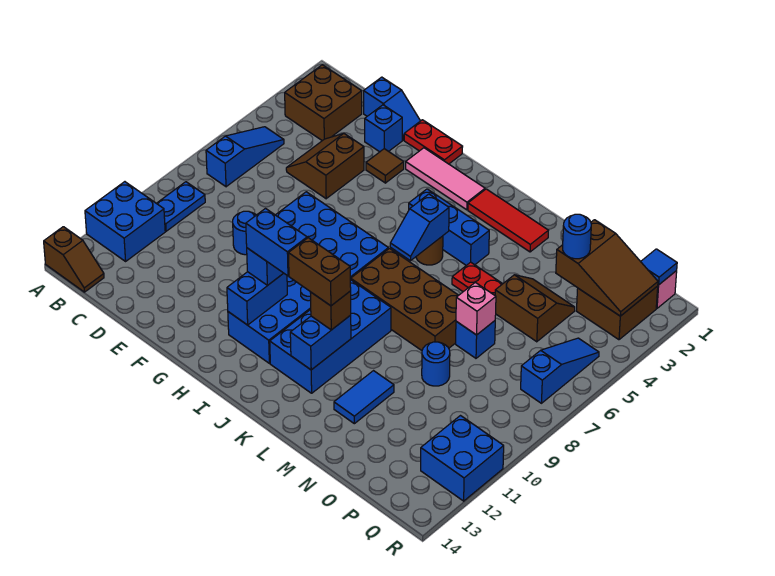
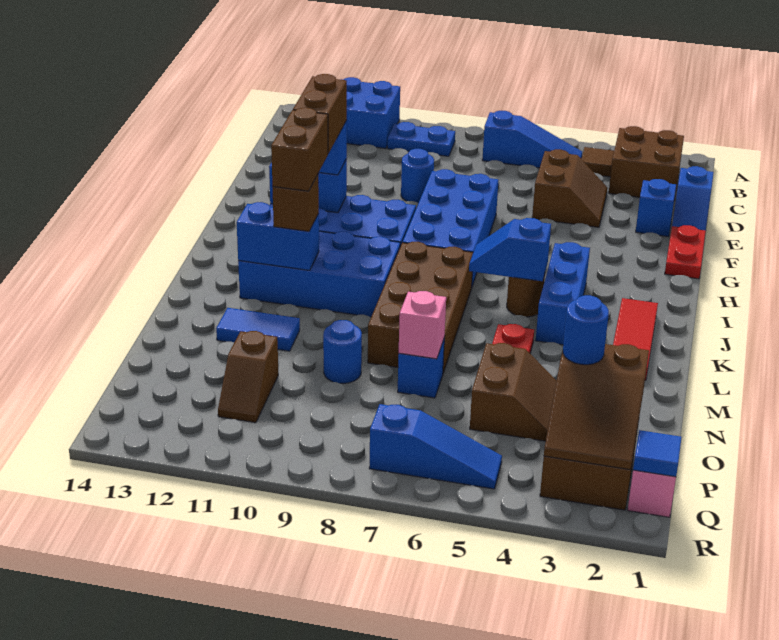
brown 1x2 slope [44,227,104,292] -> brown 1x2 slope moved to [218,331,278,423]
brown 2x2 slope [286,134,364,199] -> brown 2x2 slope turned to [532,149,607,227]
brown 1x1 tile [366,149,404,183] -> brown 1x1 tile moved to [581,147,614,177]
pink 1x3 tile [406,148,485,210] -> none
blue 1x2 brick [246,209,307,276] -> brown 1x2 brick [293,74,347,154]
blue 2x2 brick [421,416,504,501] -> none

